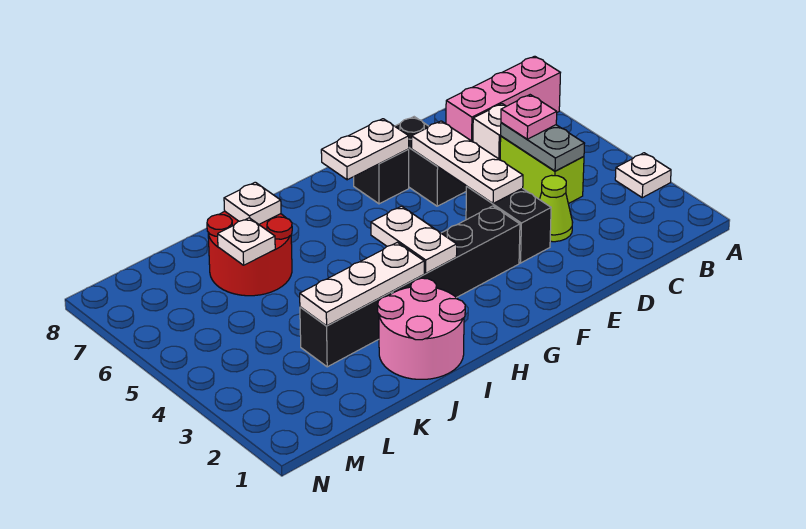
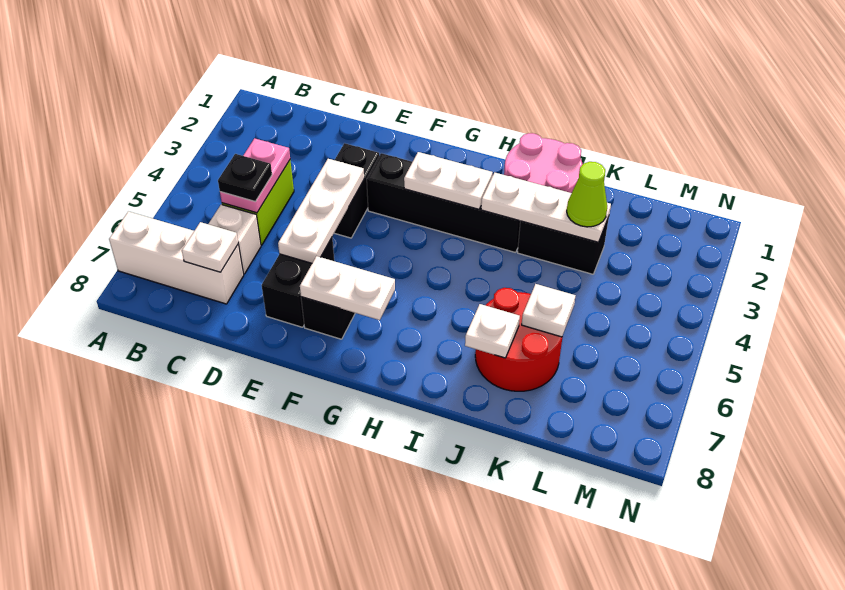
white 1x1 plate [615,153,671,198] -> white 1x1 plate moved to [182,222,238,272]
pink 1x3 brick [446,56,560,142] -> white 1x3 brick [109,212,244,304]
grey 1x2 plate [501,123,585,171] -> pink 1x2 plate [220,138,290,213]
pink 1x1 plate [501,95,557,139] -> black 1x1 plate [218,154,272,201]
lime 1x1 cone [539,175,573,242] -> lime 1x1 cone moved to [567,162,607,227]
white 1x2 plate [371,206,457,273] -> white 1x2 plate turned to [404,152,492,209]

